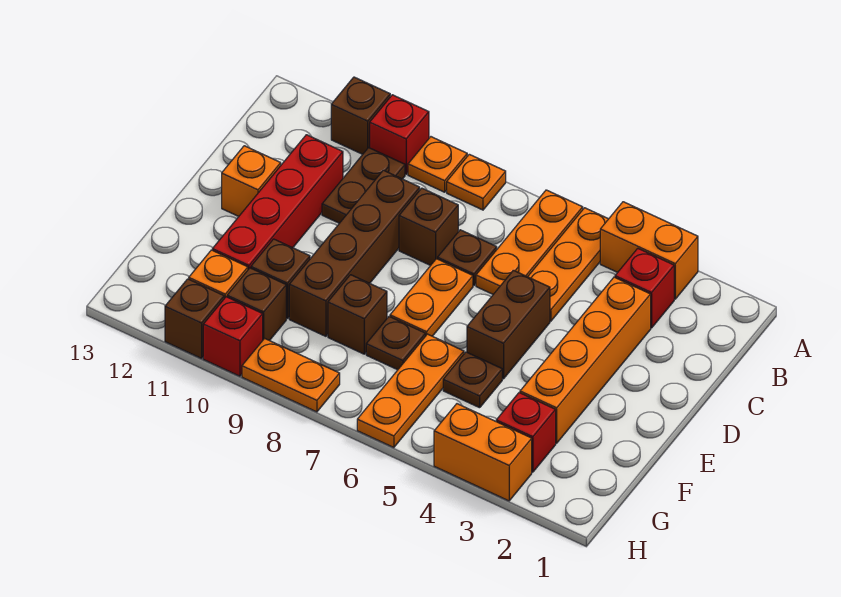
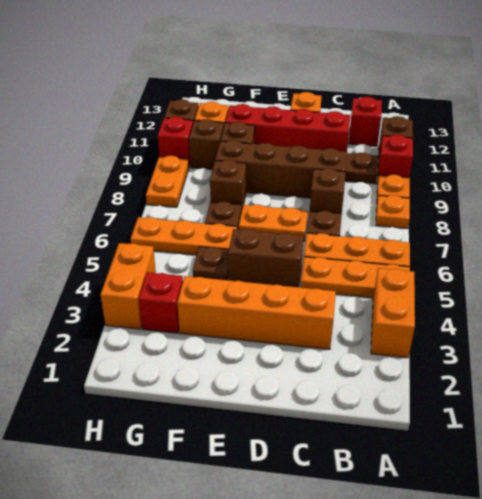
red 1x1 brick [615,248,674,328] -> red 1x1 brick moved to [349,97,382,146]

